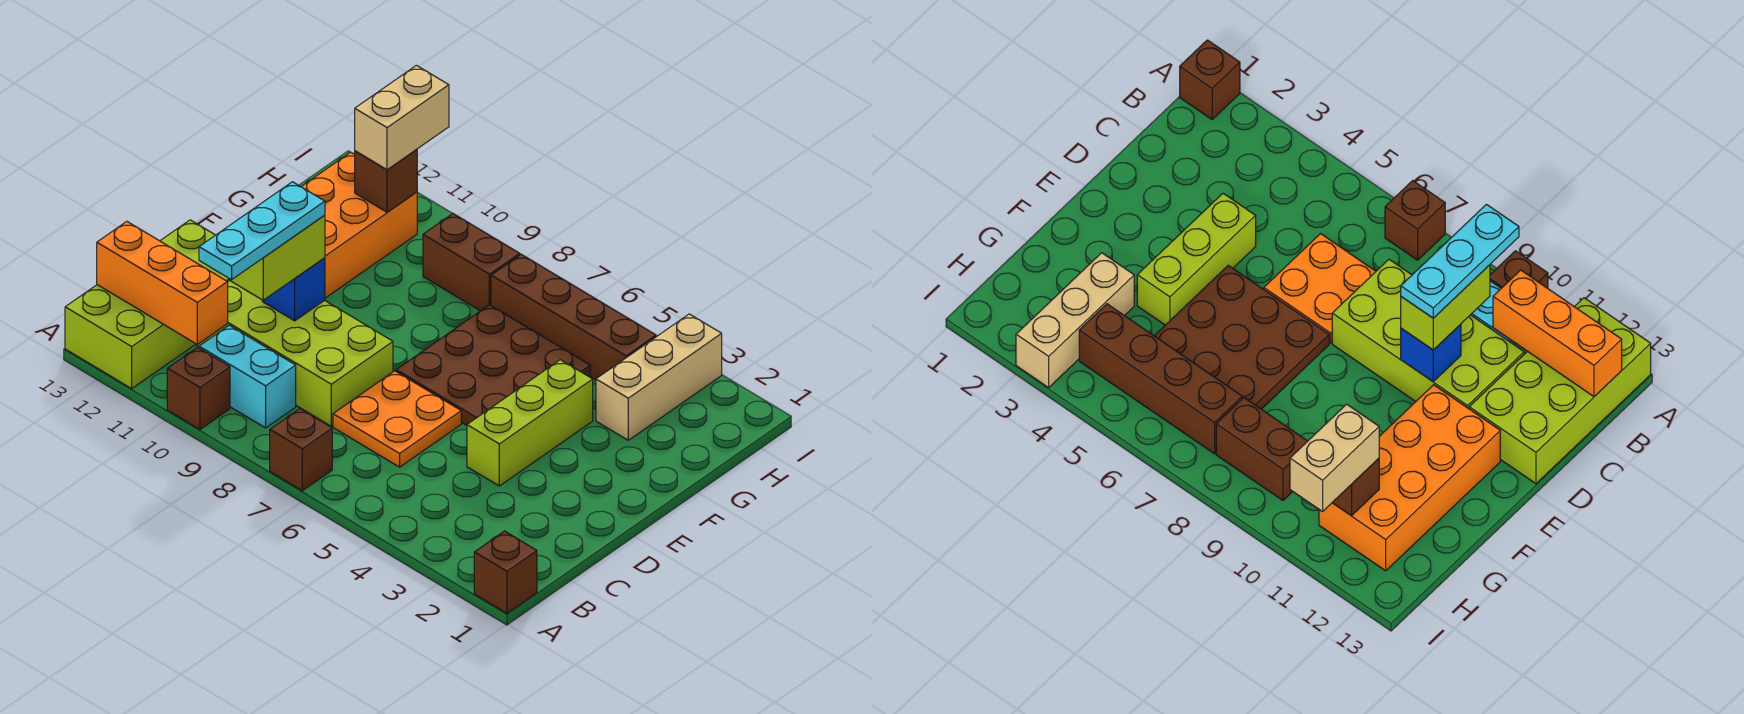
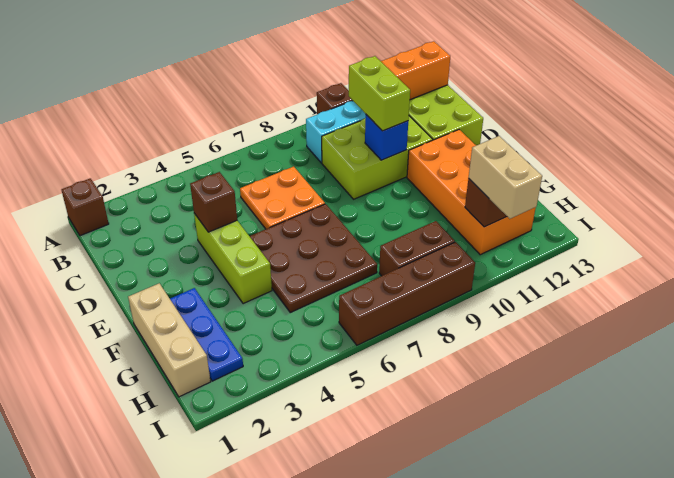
brown 1x1 brick [270,409,332,491] -> brown 1x1 brick moved to [190,172,237,232]
cyan 1x3 plate [199,182,325,280] -> none
lime 2x4 brick [197,280,393,426] -> lime 2x3 brick [322,116,433,199]
none -> blue 1x3 plate [170,288,243,381]
tan 1x3 brick [596,314,722,440] -> tan 1x3 brick moved to [128,283,211,397]
brown 1x4 brick [491,254,656,380] -> brown 1x4 brick moved to [339,242,475,345]

